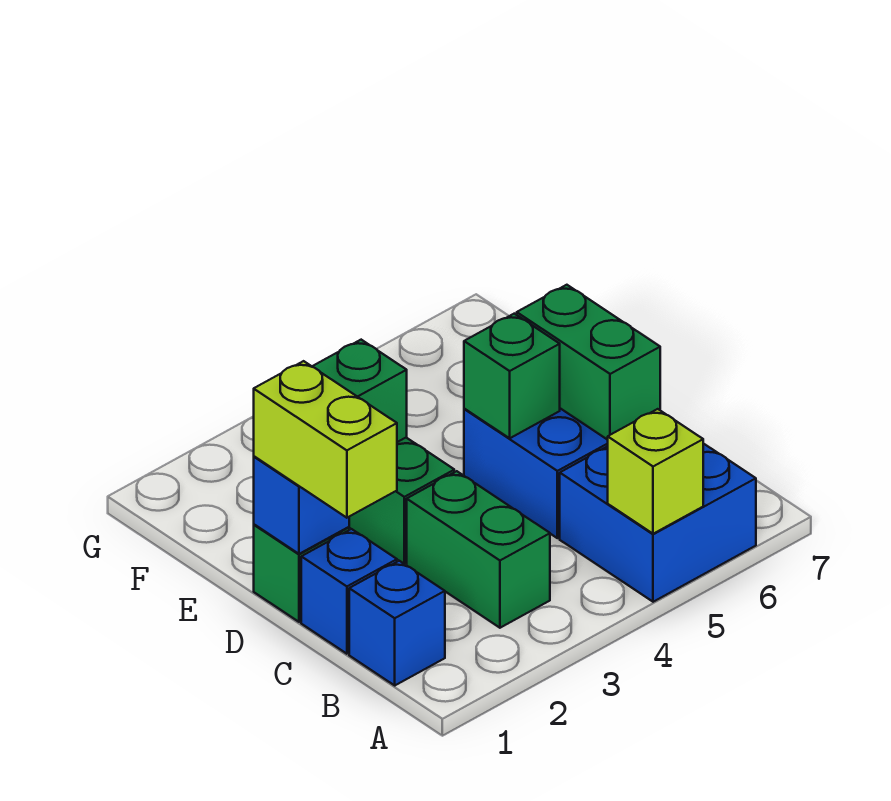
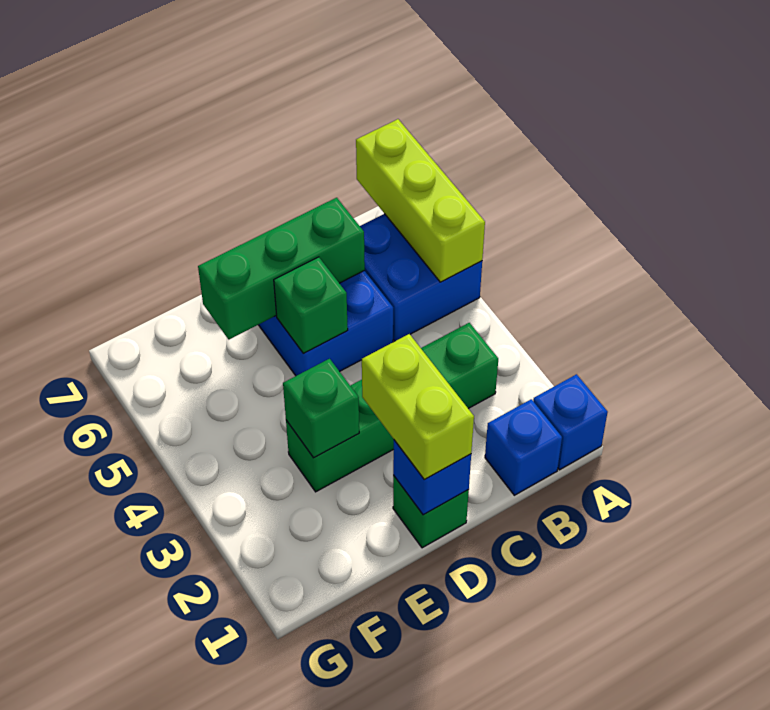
lime 1x1 brick [608,409,703,534] -> lime 1x3 brick [356,119,485,282]
blue 1x1 brick [301,529,397,654] -> blue 1x1 brick moved to [533,374,608,470]
lime 1x2 brick [254,361,397,518] -> lime 1x2 brick turned to [362,334,474,480]
green 1x2 brick [517,285,660,440] -> green 1x3 brick [198,198,365,339]

